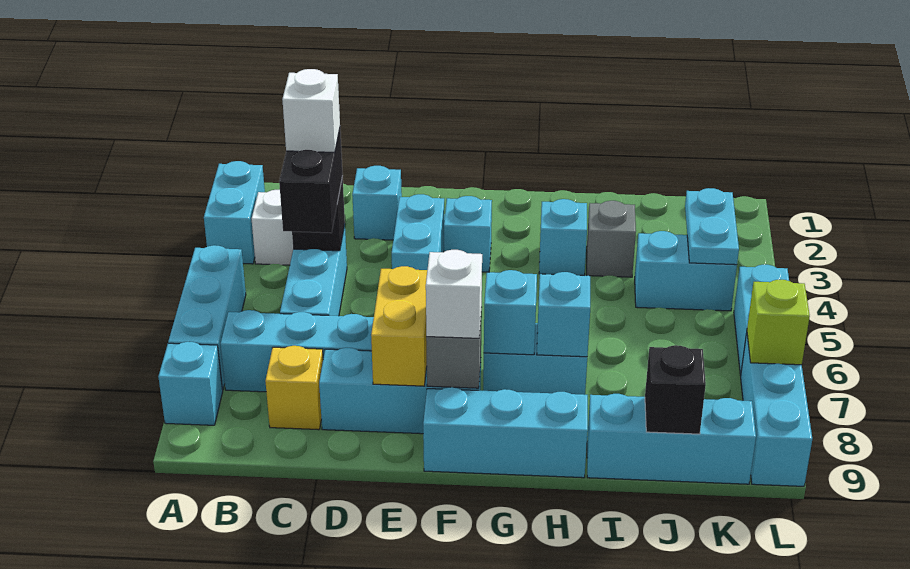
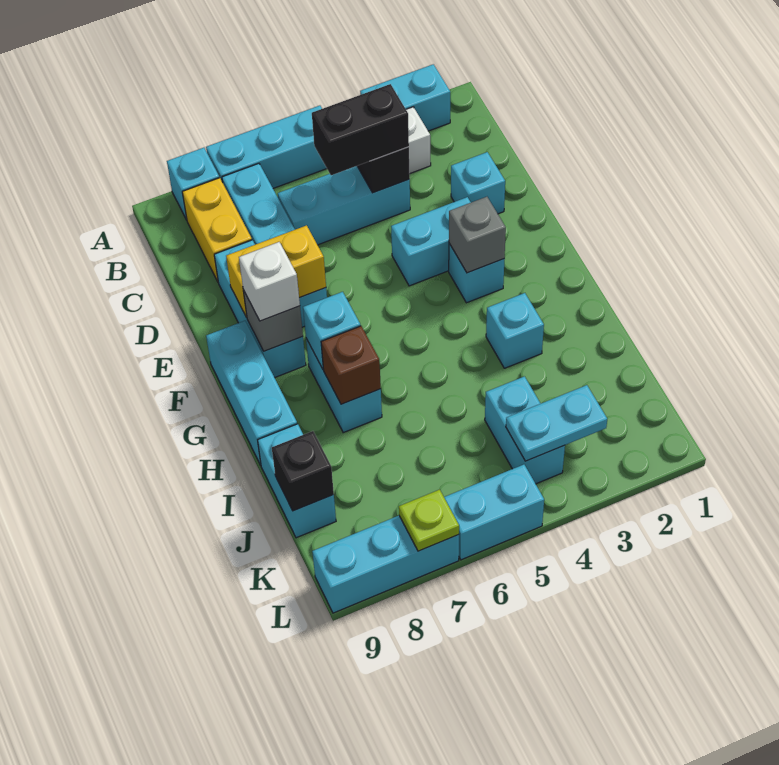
white 1x1 brick [282,69,340,153] -> none
yellow 1x1 brick [265,346,323,430] -> yellow 1x2 brick [182,178,252,281]
cyan 1x1 brick [537,272,590,357] -> brown 1x1 brick [321,326,381,404]
grey 1x1 brick [587,201,636,277] -> grey 1x1 brick moved to [449,197,506,273]
cyan 1x3 brick [587,394,756,484] -> cyan 1x2 brick [258,424,336,538]
lime 1x1 brick [747,280,810,365] -> lime 1x1 plate [399,490,459,551]

